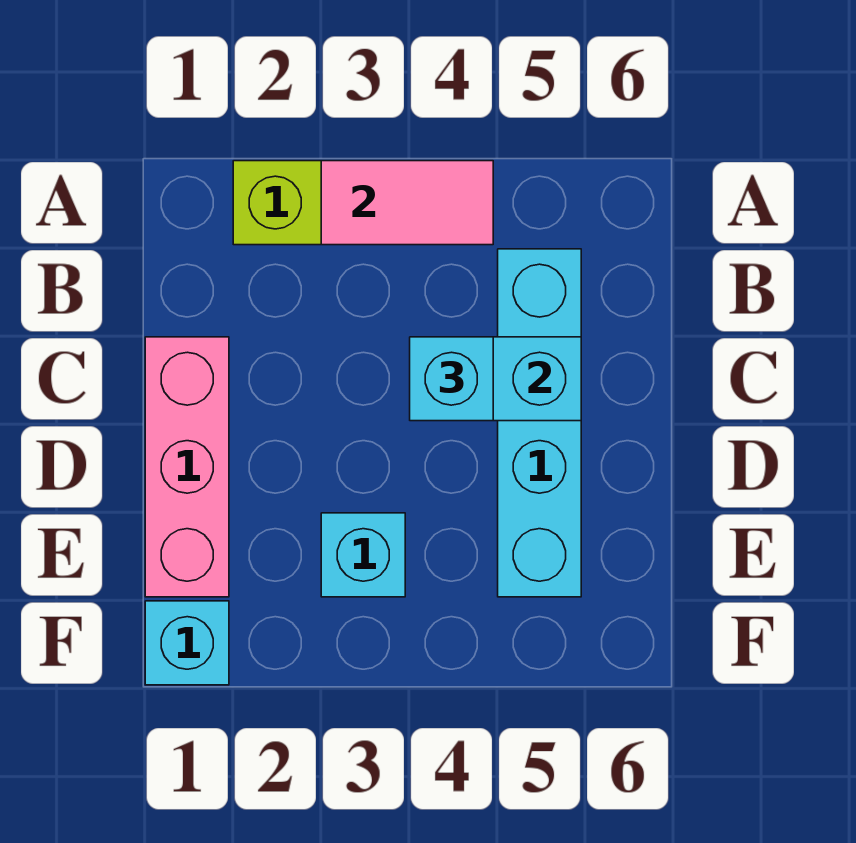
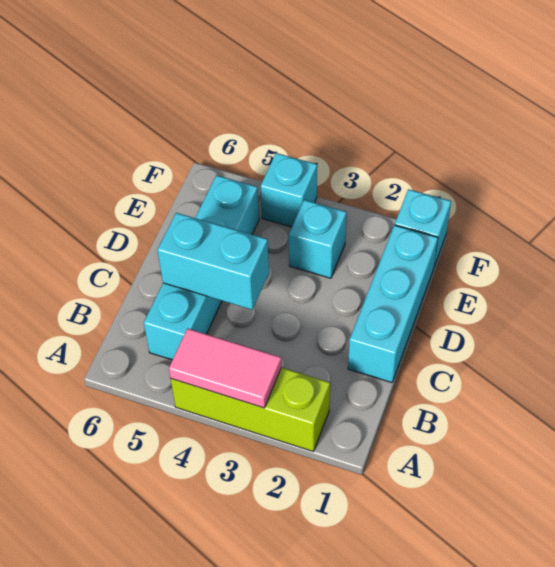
pink 1x3 brick [145,337,229,597] -> cyan 1x3 brick [348,225,438,383]
cyan 1x1 brick [410,337,493,421] -> cyan 1x1 brick moved to [261,153,317,227]

